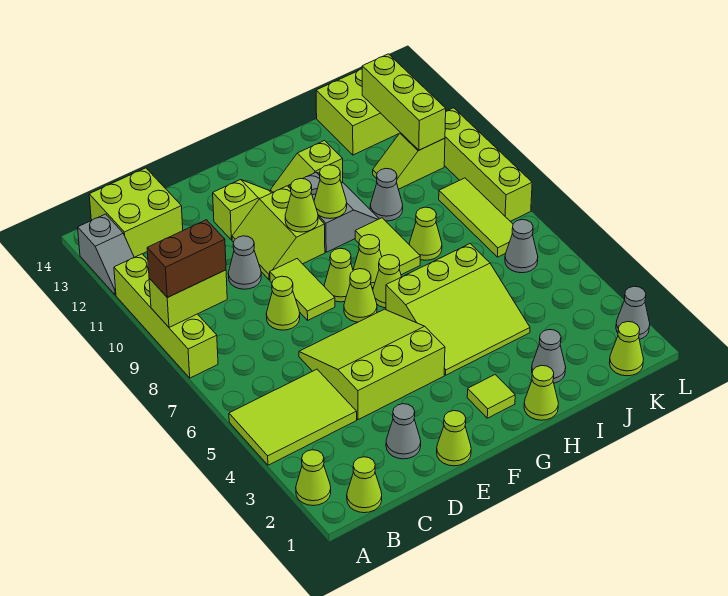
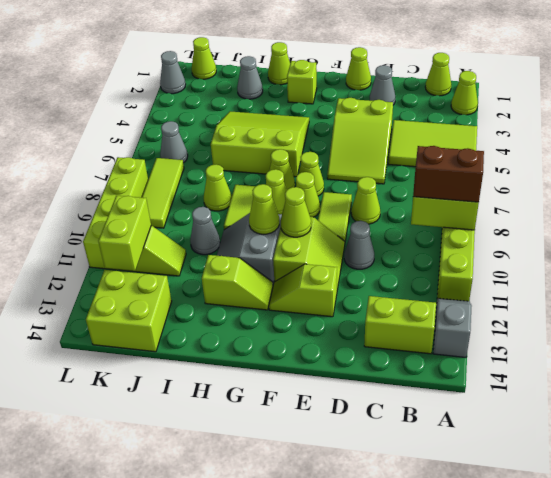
lime 2x2 brick [89,168,183,257] -> lime 1x2 brick [364,296,436,354]
lime 3x3 slope [299,309,445,420] -> lime 2x3 slope [327,98,393,184]
lime 1x1 tile [467,375,515,418] -> lime 1x1 brick [287,60,317,104]
lime 1x3 brick [362,54,446,150] -> lime 1x2 brick [98,196,151,271]

